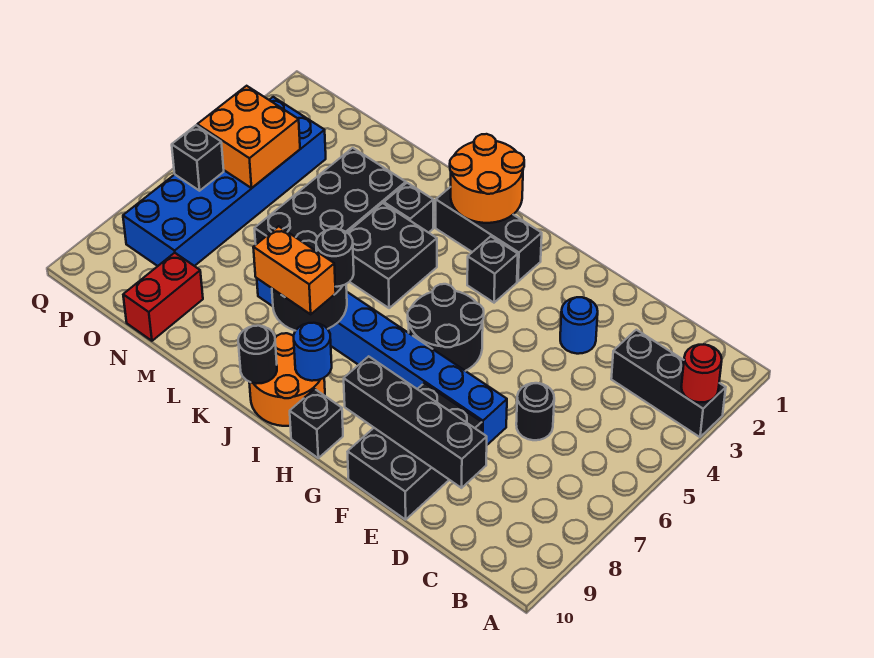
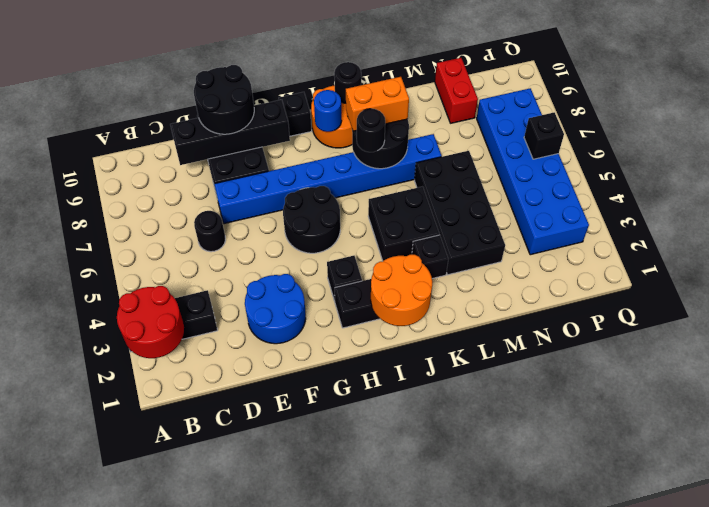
red 1x1 round brick [681,345,722,402] -> red 2x2 round brick [117,286,184,358]
blue 1x1 round brick [560,297,598,354] -> blue 2x2 round brick [245,274,306,344]
none -> black 2x2 round brick [194,65,254,134]
orange 2x2 brick [197,86,300,188] -> none

